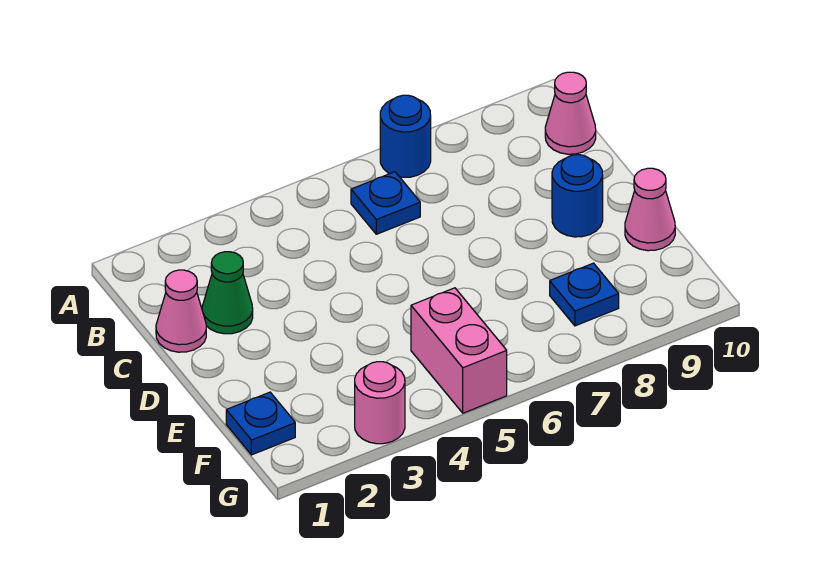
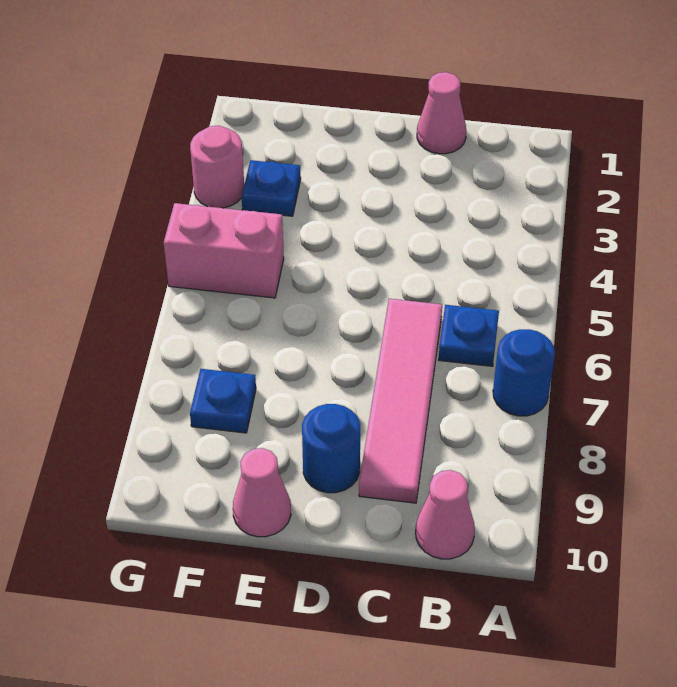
green 1x1 cone [202,252,253,334] -> none
none -> pink 1x4 tile [359,299,442,503]
blue 1x1 plate [226,392,295,455] -> blue 1x1 plate moved to [242,160,301,216]

